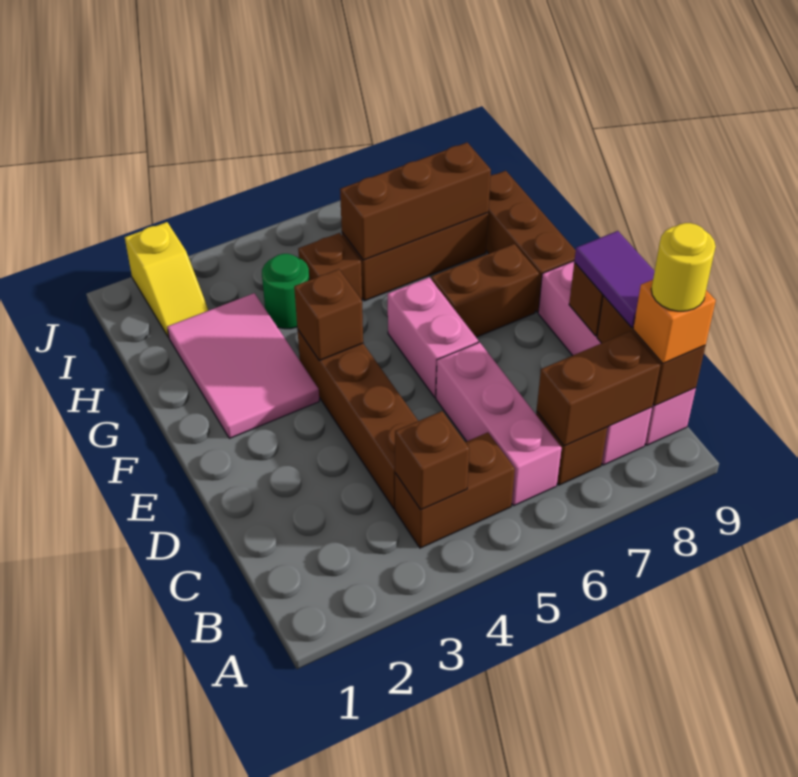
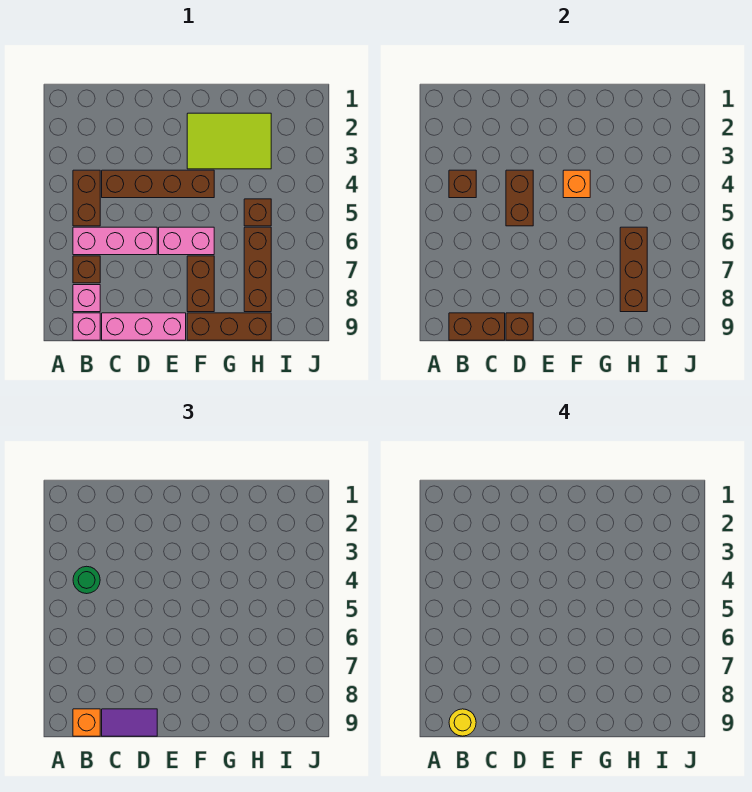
brown 1x2 brick [537,331,660,446] -> brown 1x2 brick moved to [506,170,533,226]
pink 2x3 tile [167,293,319,438] -> lime 2x3 tile [187,113,271,169]
brown 1x1 brick [294,269,363,360] -> orange 1x1 brick [563,170,590,198]
green 1x1 round brick [262,254,309,329] -> green 1x1 round brick moved to [73,566,100,594]
yellow 1x2 slope [125,222,209,338] -> none

